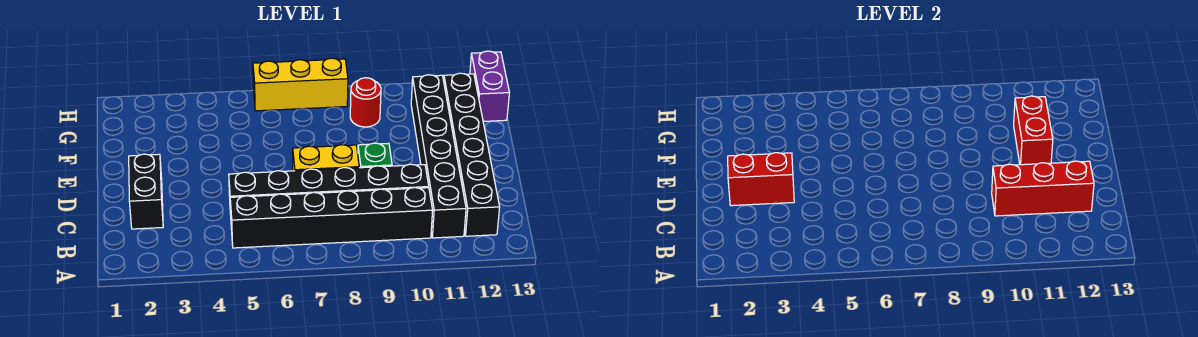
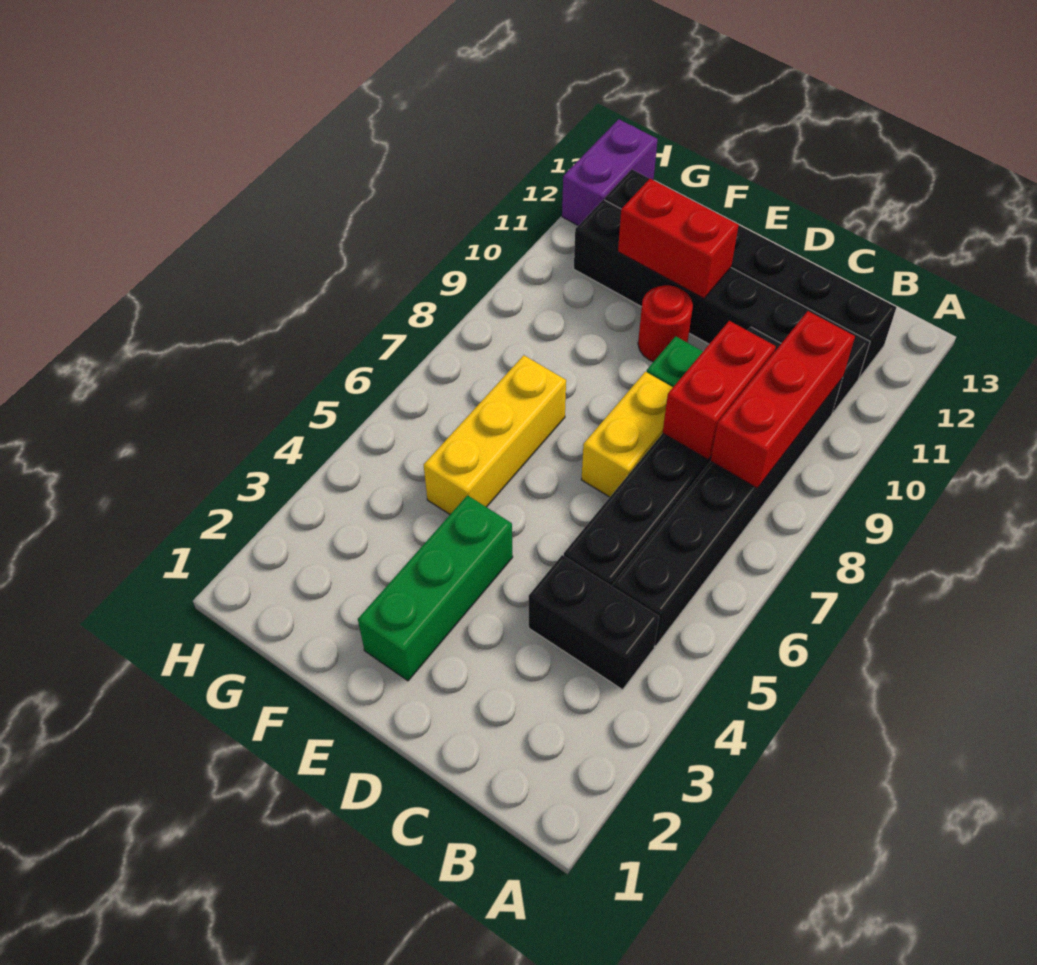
black 1x2 brick [129,154,163,229] -> black 1x2 brick moved to [529,555,659,690]
red 1x3 brick [992,161,1094,216] -> red 1x3 brick moved to [711,311,855,488]
red 1x2 brick [728,153,794,206] -> red 1x2 brick moved to [663,321,776,459]
none -> green 1x3 brick [358,495,513,681]
red 1x1 round brick [350,78,381,127] -> red 1x1 round brick moved to [638,285,693,362]
purple 1x2 brick [470,51,509,121] -> purple 1x2 brick turned to [562,119,658,226]
yellow 1x3 brick [253,58,348,111] -> yellow 1x3 brick moved to [424,355,566,514]

